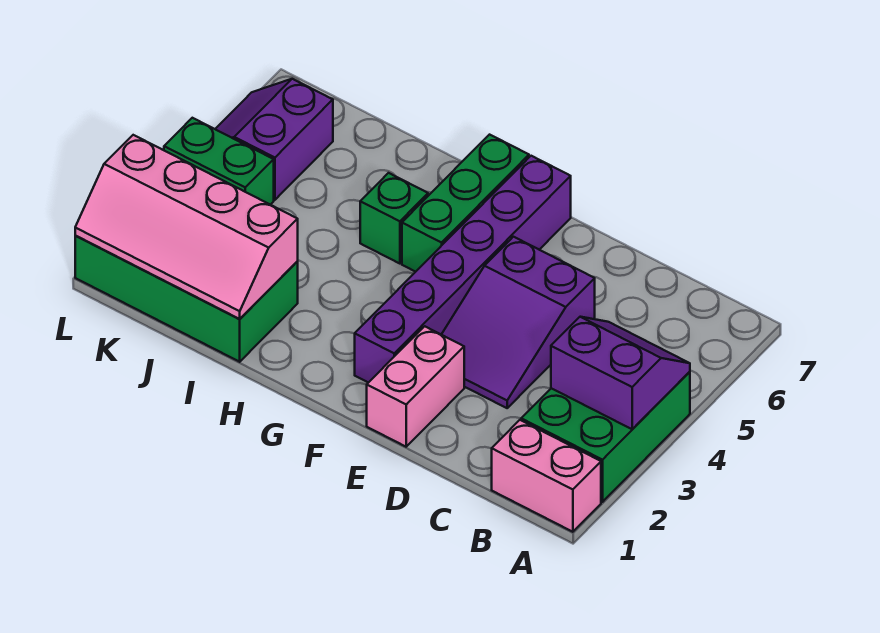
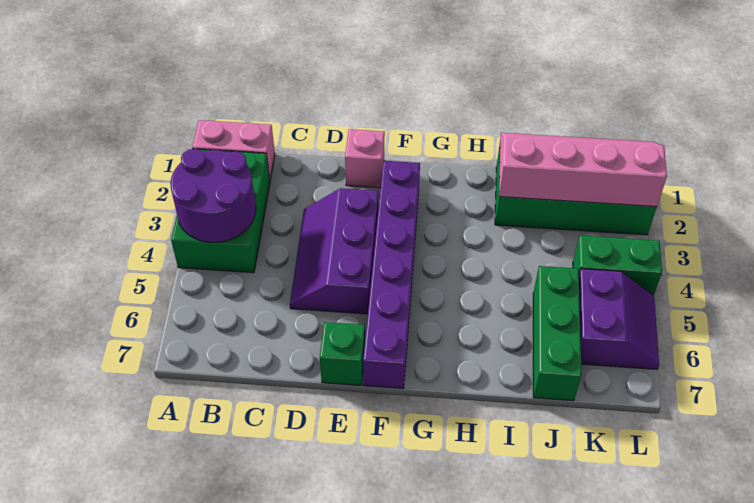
purple 2x2 slope [551,317,690,429] -> purple 2x2 round brick [170,149,256,242]
purple 2x3 slope [441,237,595,408] -> purple 2x3 slope turned to [290,188,378,314]
pink 1x2 brick [367,326,464,447] -> pink 1x1 brick [345,129,385,188]
green 1x3 brick [402,135,529,272] -> green 1x3 brick moved to [533,266,582,401]
green 1x1 brick [360,173,428,264] -> green 1x1 brick moved to [320,322,365,385]

